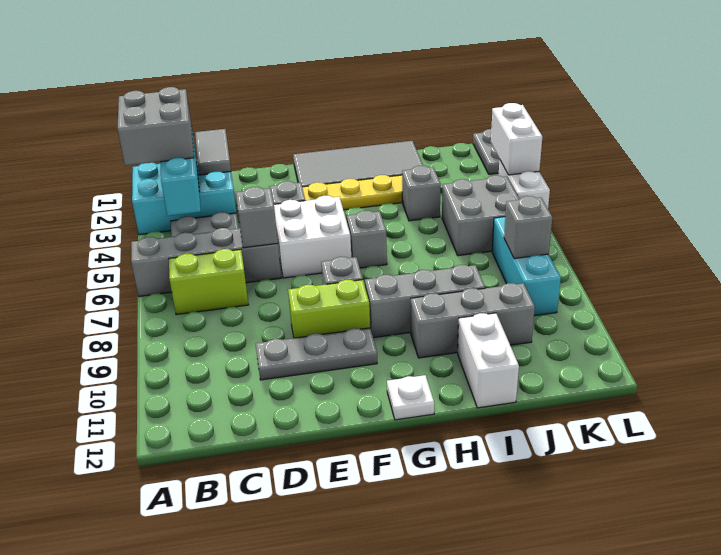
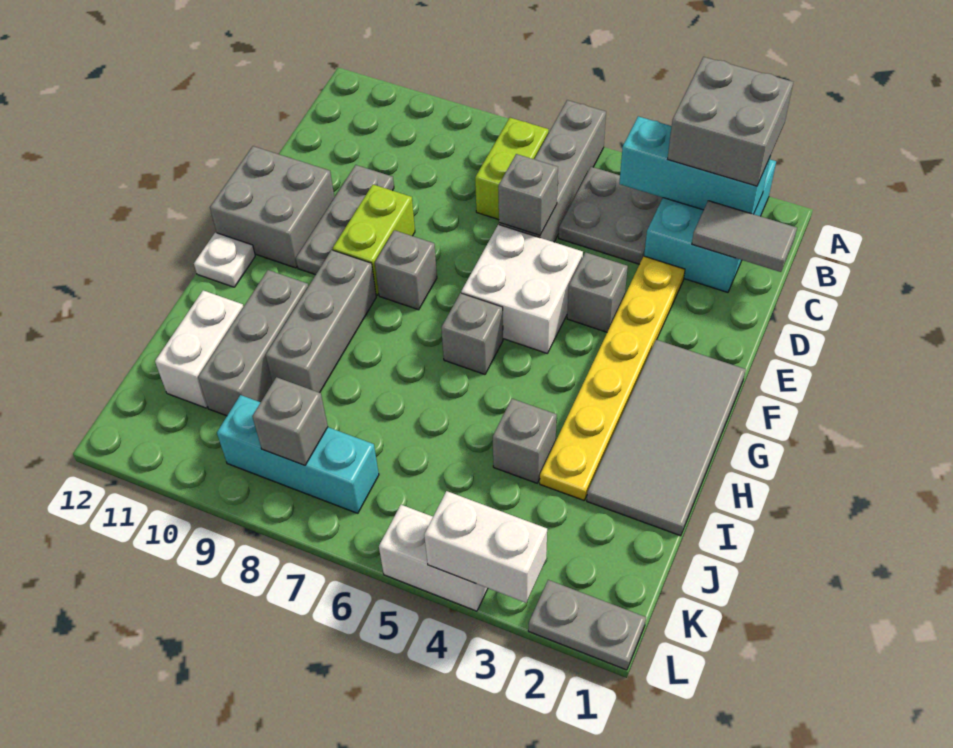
white 1x2 brick [458,313,519,408] -> white 1x2 brick turned to [155,290,243,408]
grey 2x2 brick [442,175,519,256] -> grey 2x2 brick moved to [210,146,334,268]

